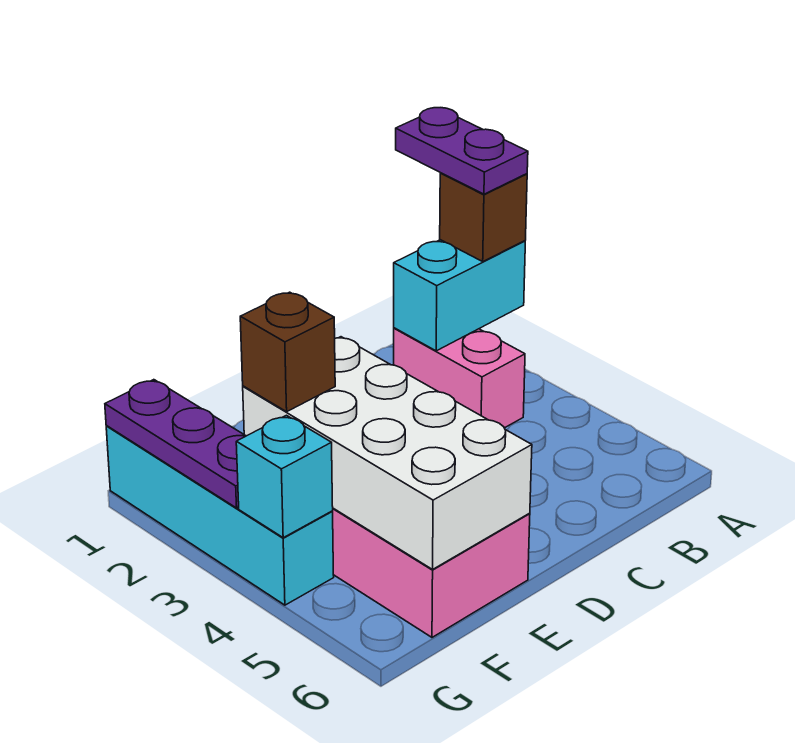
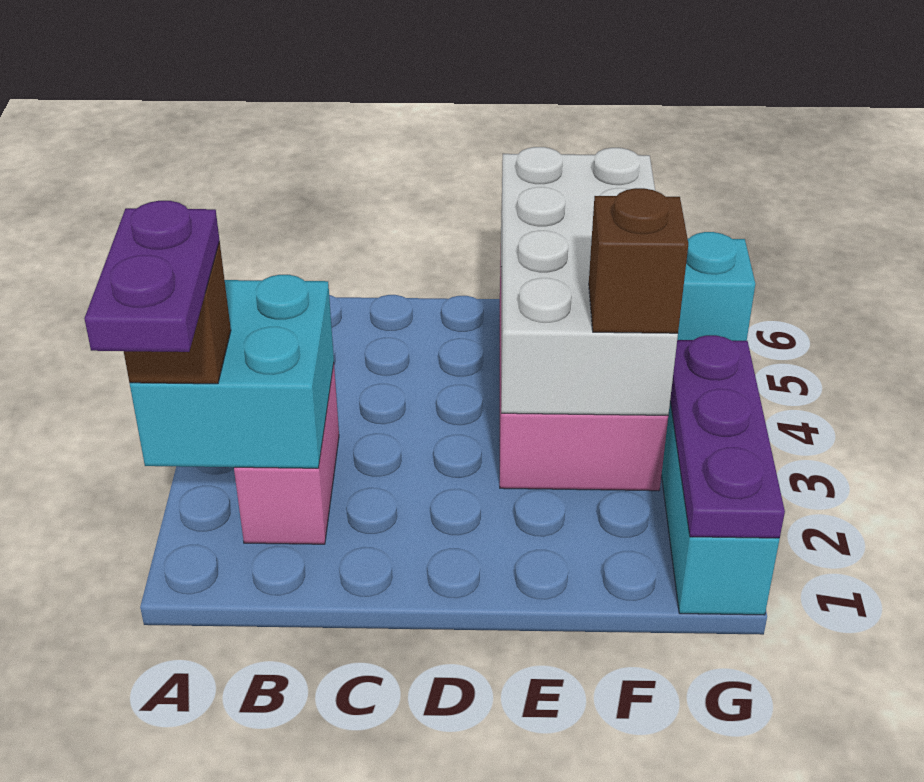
cyan 1x2 brick [394,240,525,351] -> cyan 2x2 brick [130,275,334,468]

